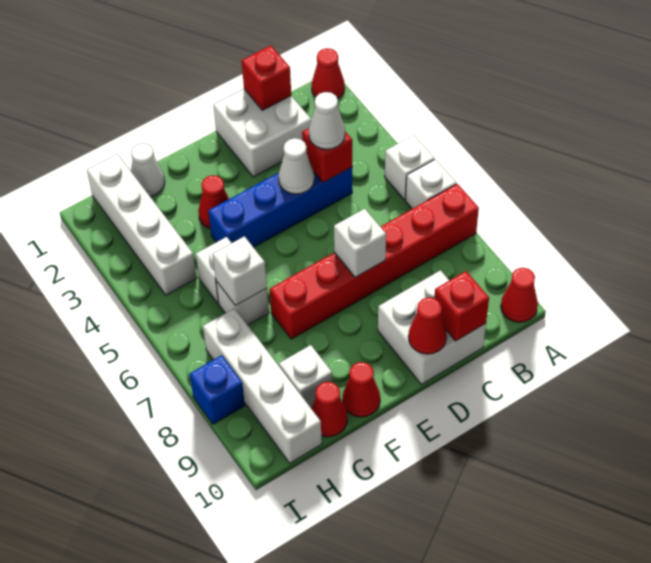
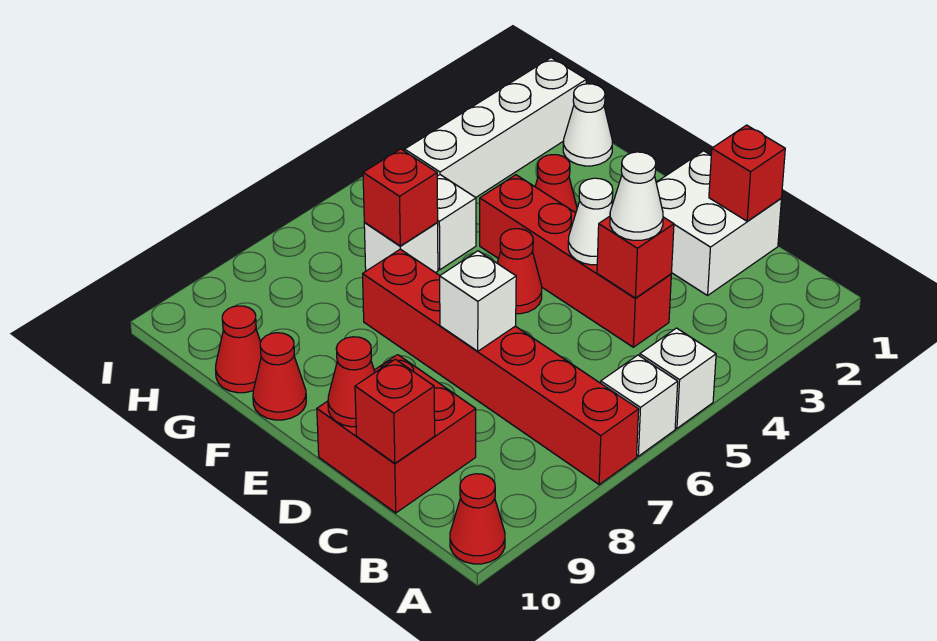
red 1x1 cone [311,48,345,99] -> red 1x1 cone moved to [497,229,542,314]
blue 1x4 brick [208,167,352,247] -> red 1x4 brick [480,175,671,347]
white 2x2 brick [378,270,486,384] -> red 2x2 brick [317,355,476,513]
white 1x1 brick [213,236,267,306] -> red 1x1 brick [363,149,438,246]
white 1x1 brick [279,345,332,408] -> none
white 1x4 brick [203,308,322,463] -> none
blue 1x1 brick [190,355,245,424] -> none

